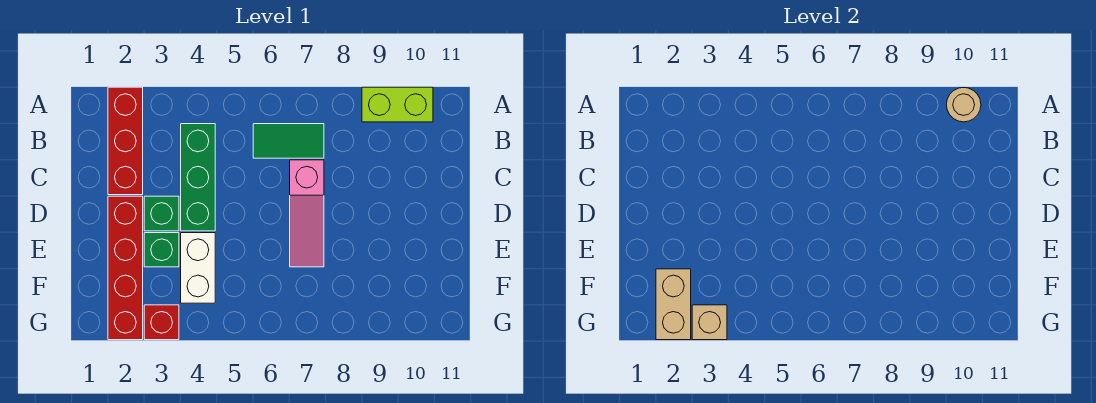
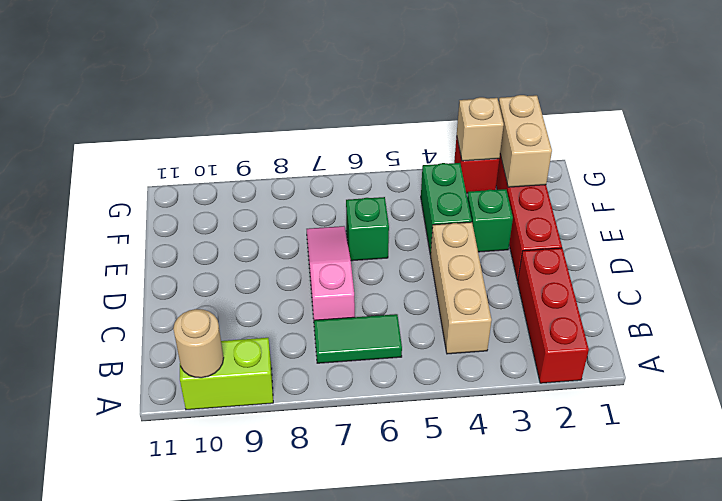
green 1x3 brick [181,124,215,231] -> tan 1x3 brick [431,222,492,354]
green 1x1 brick [144,196,179,231] -> green 1x1 brick moved to [346,197,389,261]
white 1x2 brick [181,233,215,303] -> green 1x2 brick [421,163,472,255]

